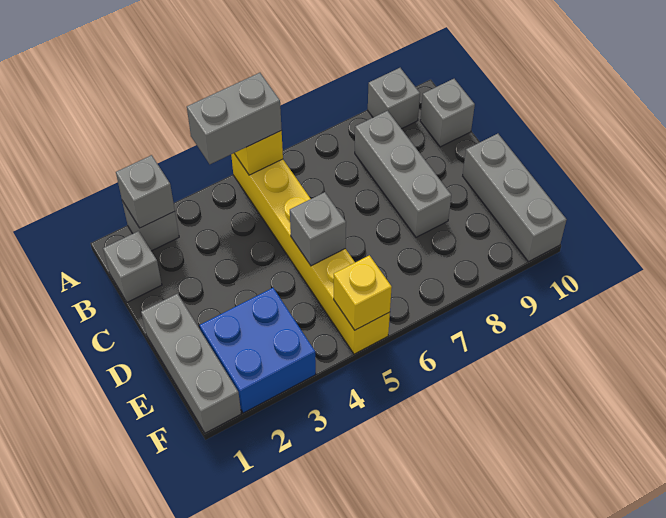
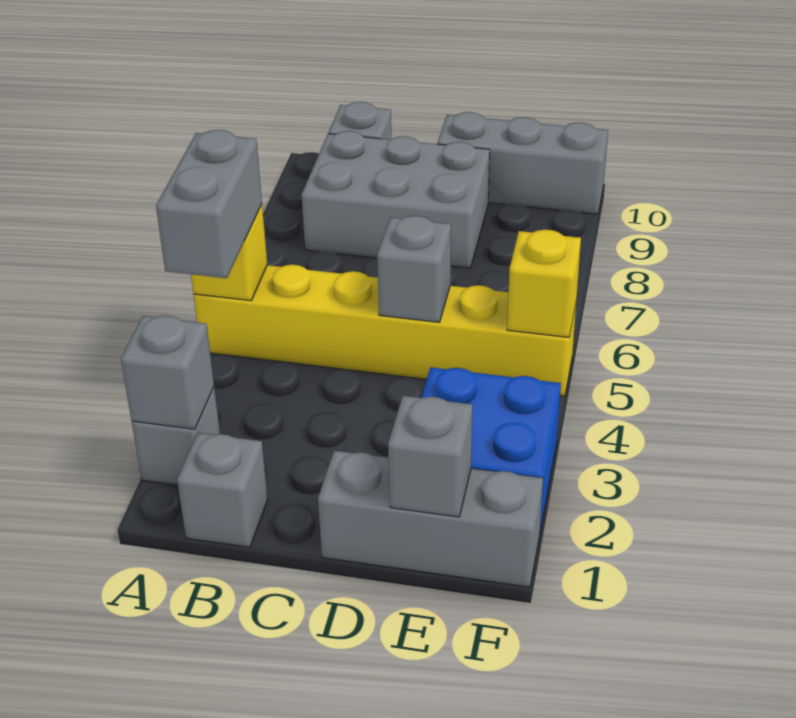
grey 1x1 brick [368,68,420,129] -> grey 1x1 brick moved to [388,396,472,517]
grey 1x3 brick [355,111,451,237] -> grey 2x3 brick [301,131,490,268]

